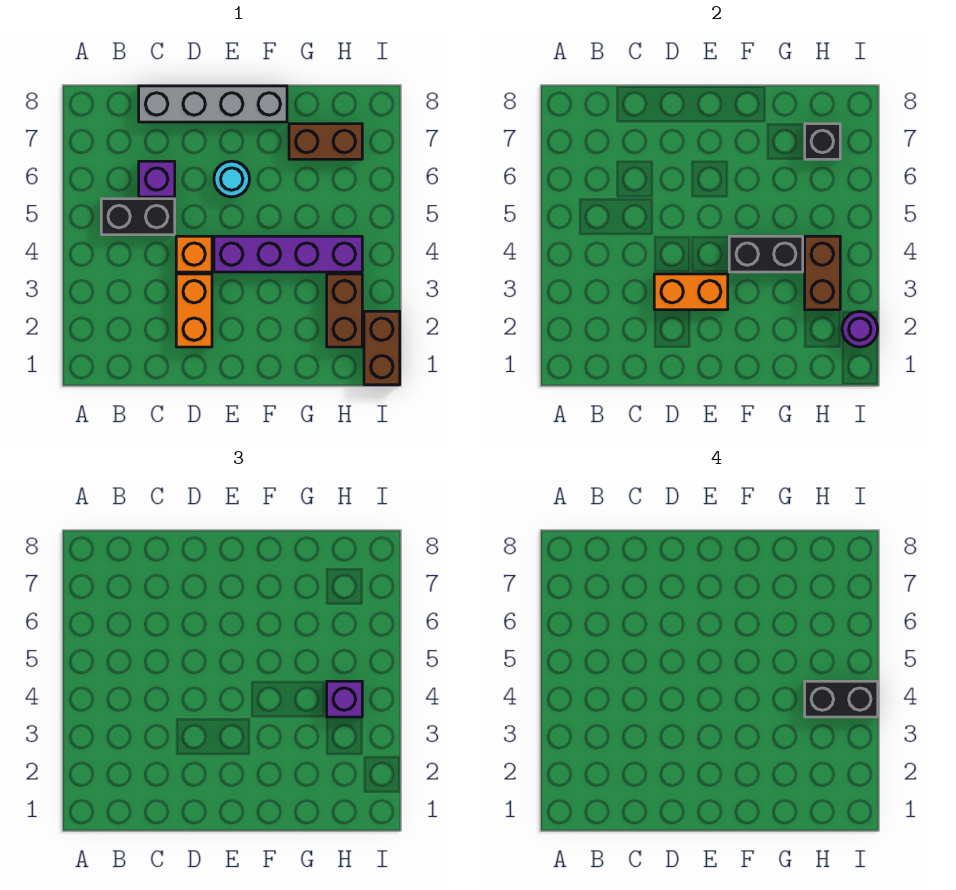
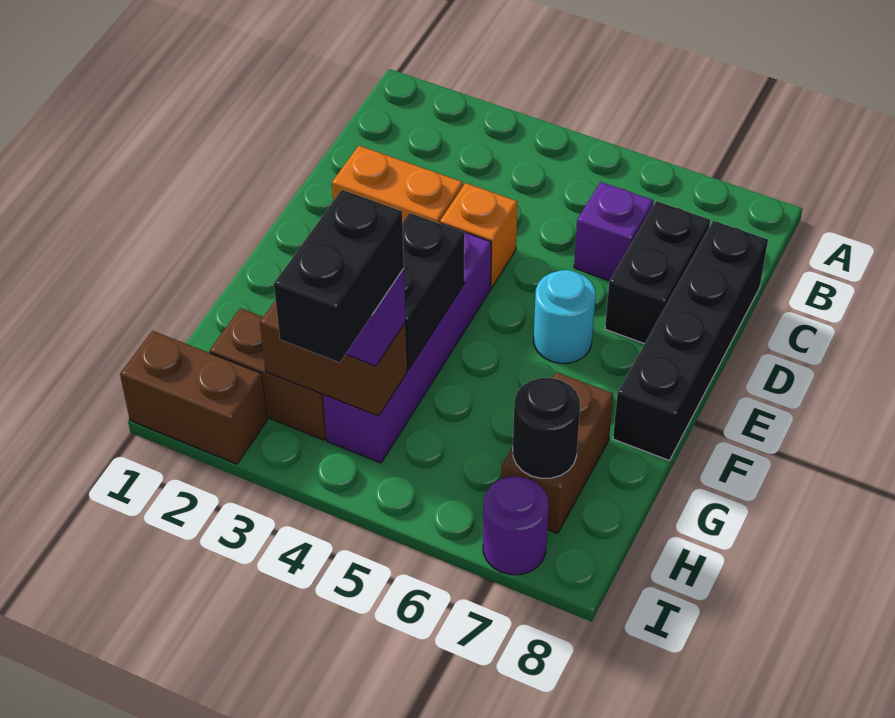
black 1x2 brick [101,199,175,235] -> black 1x2 brick moved to [605,201,710,344]
grey 1x4 brick [139,86,287,122] -> black 1x4 brick [613,221,768,460]
orange 1x2 brick [654,274,728,310] -> none
black 1x1 brick [805,124,840,159] -> black 1x1 round brick [513,378,580,478]
purple 1x1 round brick [842,311,878,347] -> purple 1x1 round brick moved to [483,476,549,575]

